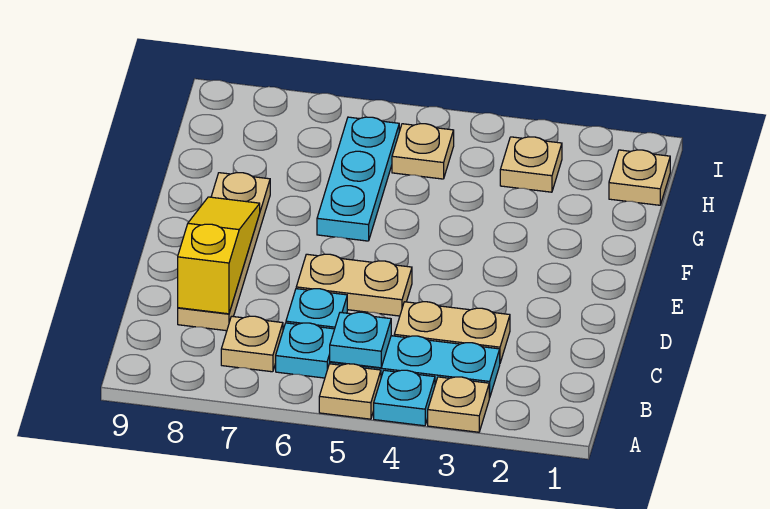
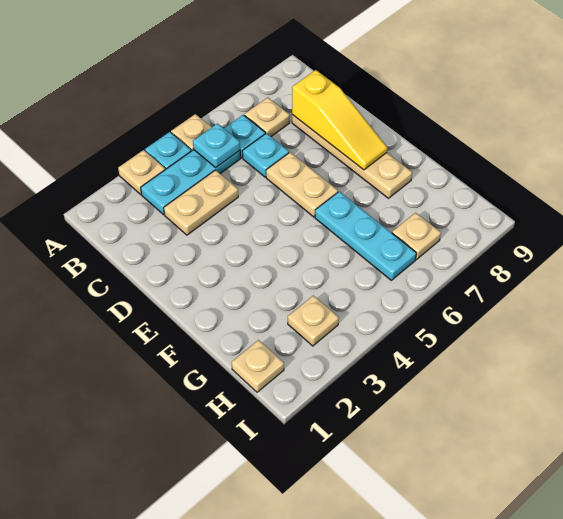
tan 1x2 plate [296,254,412,316] -> tan 1x2 plate turned to [266,152,338,217]
tan 1x1 plate [392,124,454,179] -> tan 1x1 plate moved to [392,213,441,260]

